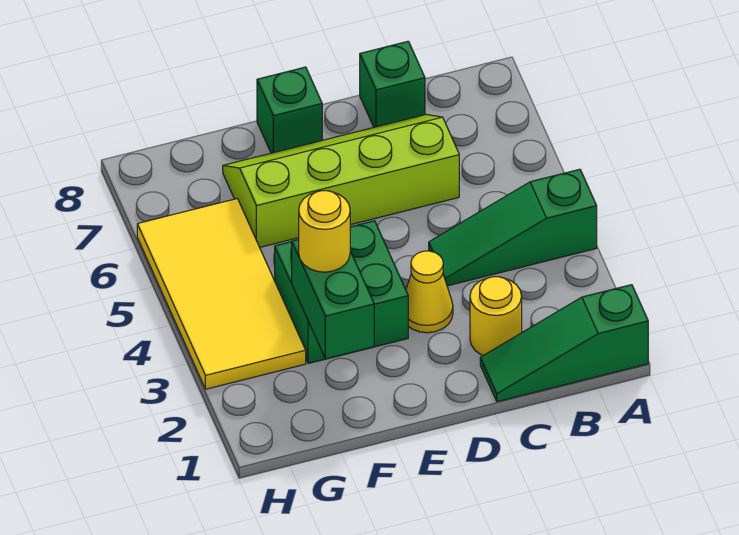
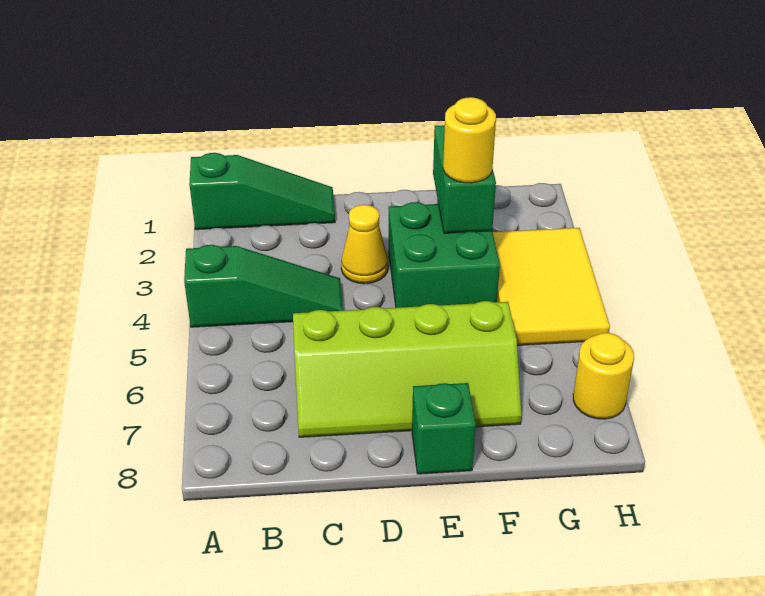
yellow 1x1 round brick [470,277,522,355] -> yellow 1x1 round brick moved to [573,333,634,419]
green 1x1 brick [360,41,425,127] -> none
yellow 2x4 tile [137,199,306,389] -> yellow 2x3 tile [493,228,610,345]

